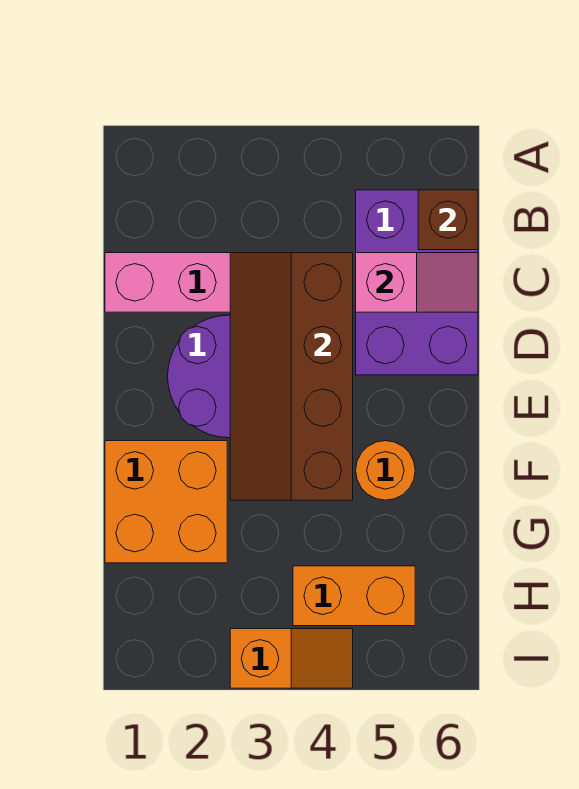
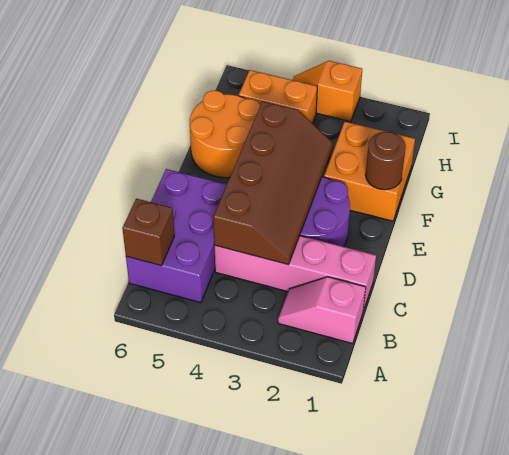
pink 1x2 slope [356,253,478,312] -> pink 1x2 slope moved to [278,277,366,344]
none -> brown 1x1 round brick [366,132,406,190]
orange 1x1 round brick [356,441,415,500] -> orange 2x2 round brick [190,91,260,178]

